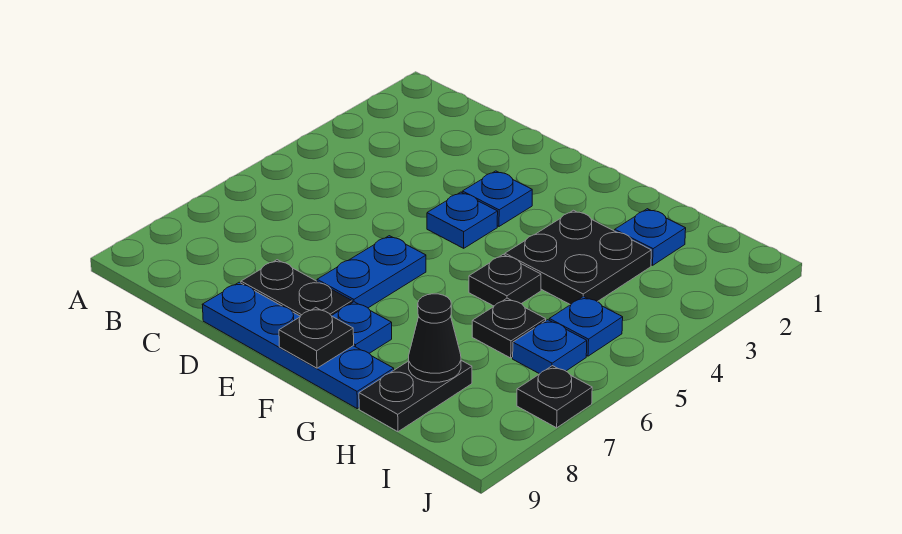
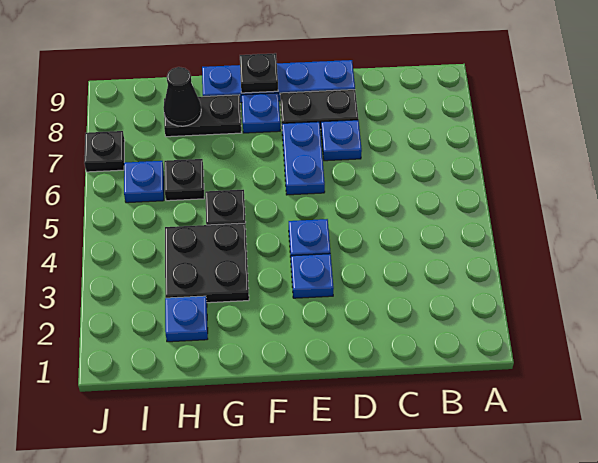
black 1x2 plate [359,361,472,432] -> black 1x2 plate turned to [164,95,241,137]
blue 1x1 plate [549,296,623,356] -> blue 1x1 plate moved to [321,120,362,161]

